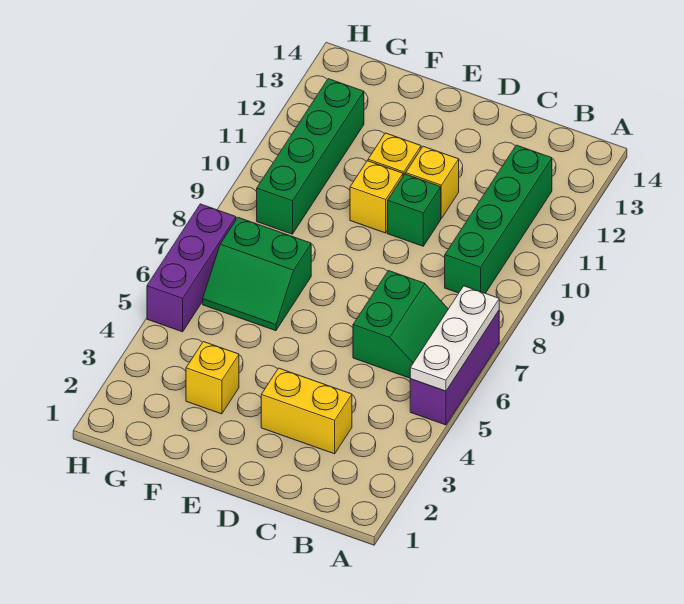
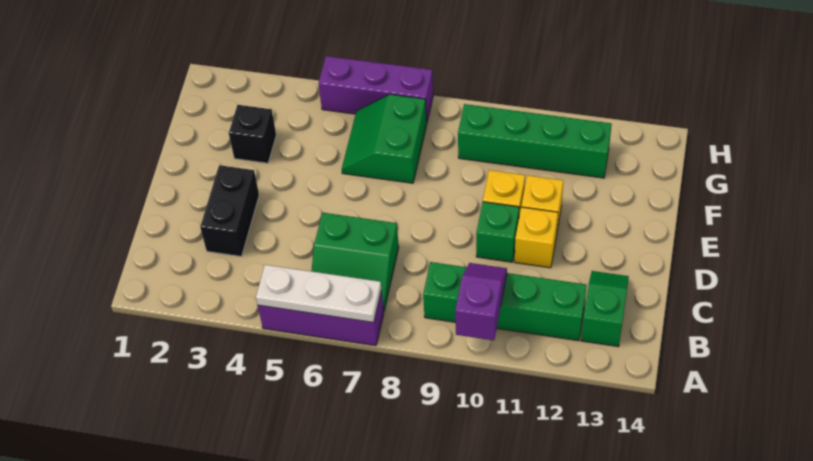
none -> purple 1x2 slope [455,263,507,340]
none -> green 1x2 slope [581,271,629,347]
yellow 1x2 brick [261,368,352,454] -> black 1x2 brick [200,165,259,256]
yellow 1x1 brick [186,342,239,414] -> black 1x1 brick [229,105,276,163]

